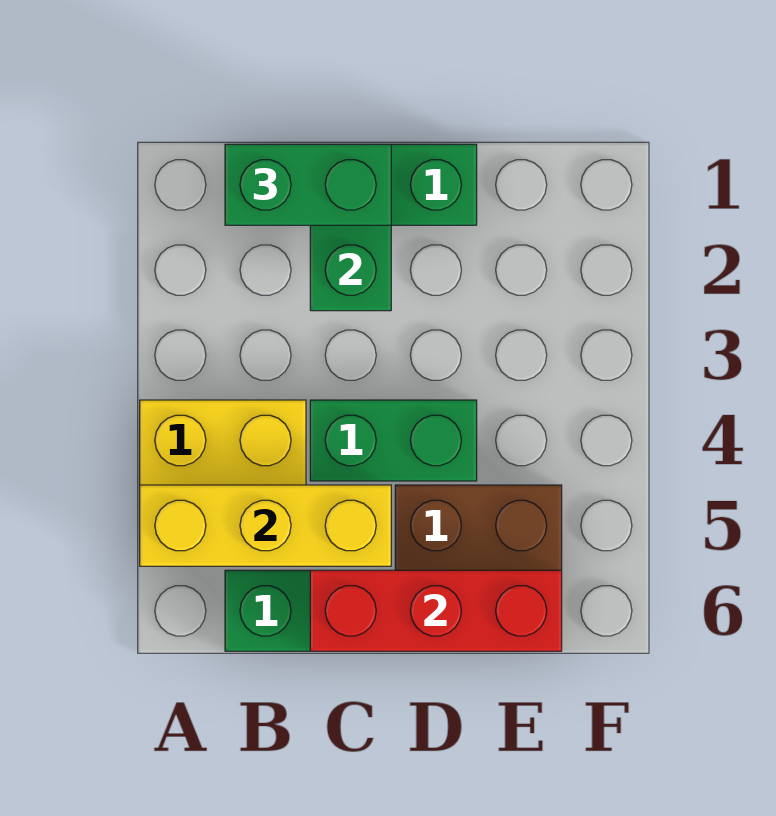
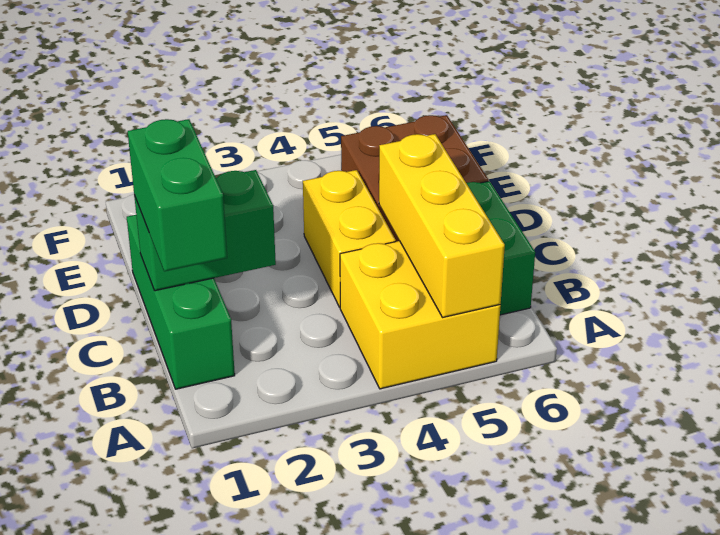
green 1x2 brick [310,400,477,481] -> yellow 1x2 brick [303,170,396,307]
red 1x3 brick [310,570,562,651] -> none

